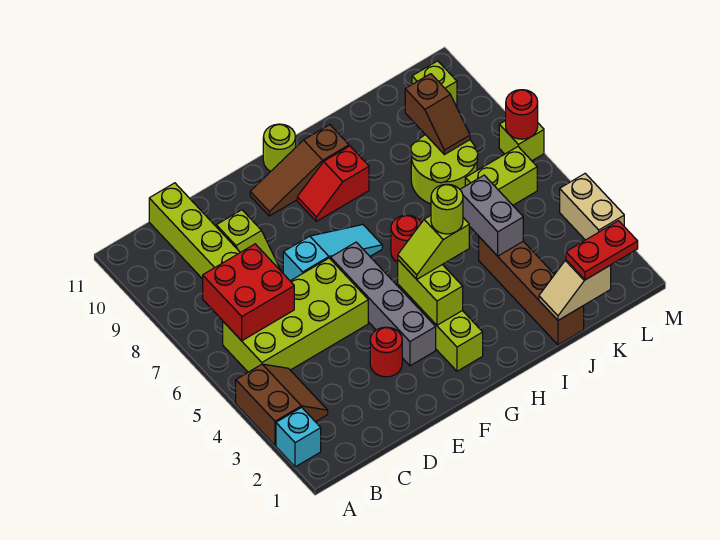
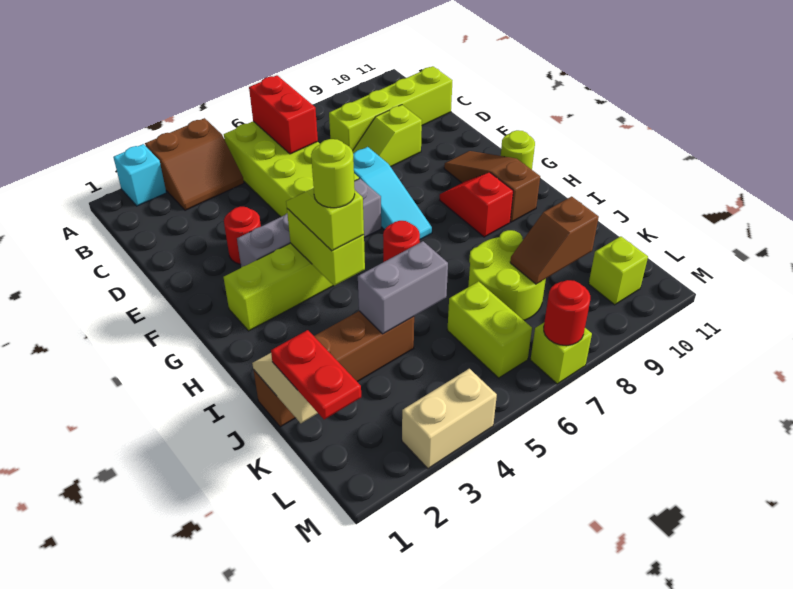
red 2x2 brick [203,244,294,341] -> red 1x2 brick [249,75,318,154]
lime 1x2 brick [398,260,463,325] -> lime 1x2 brick turned to [287,209,365,286]

